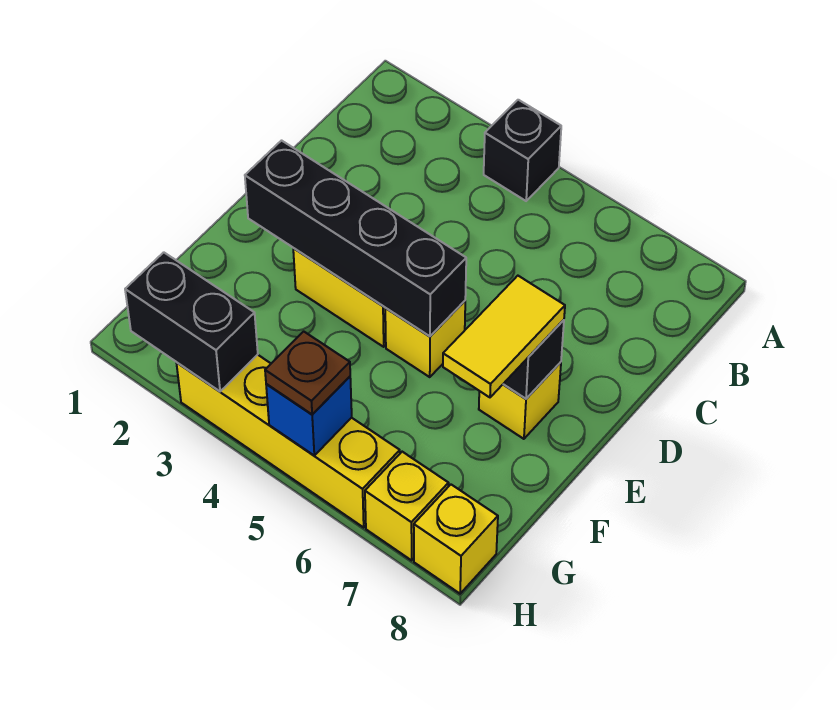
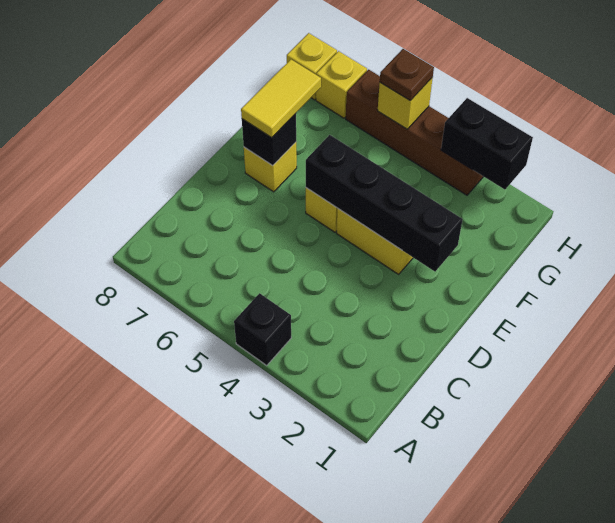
yellow 1x4 brick [177,355,400,527] -> brown 1x4 brick [346,70,483,195]
blue 1x1 brick [266,377,352,455] -> yellow 1x1 brick [378,77,433,129]

